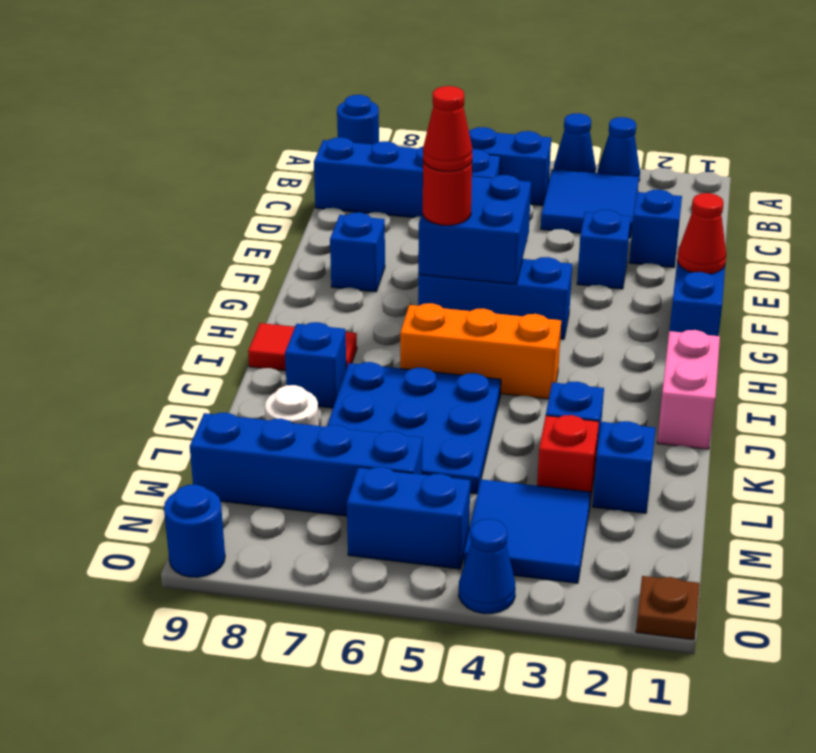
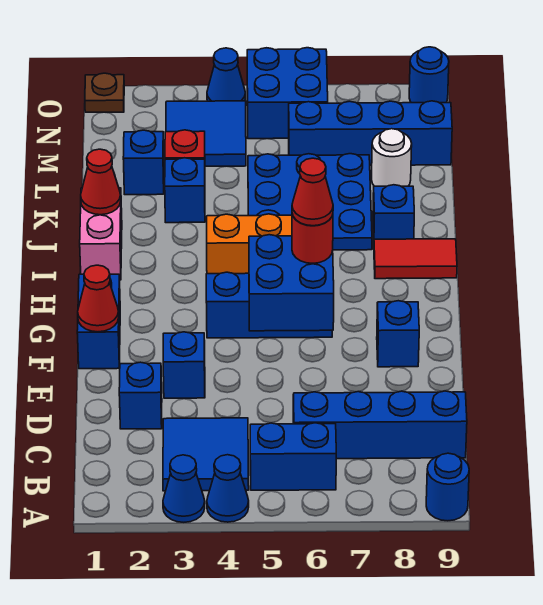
none -> red 1x1 cone [81,149,121,215]
blue 1x2 brick [347,467,470,569] -> blue 2x2 brick [247,48,328,139]

